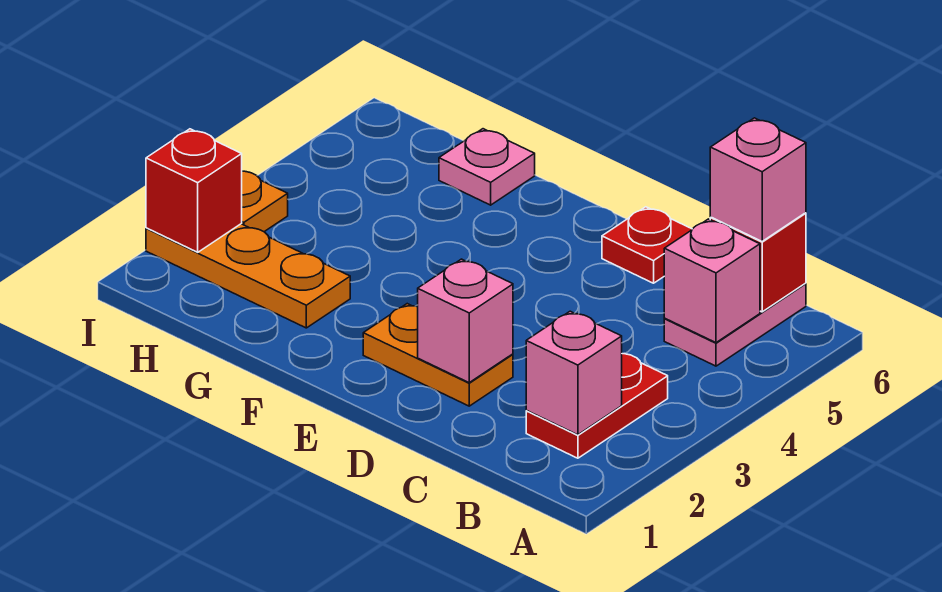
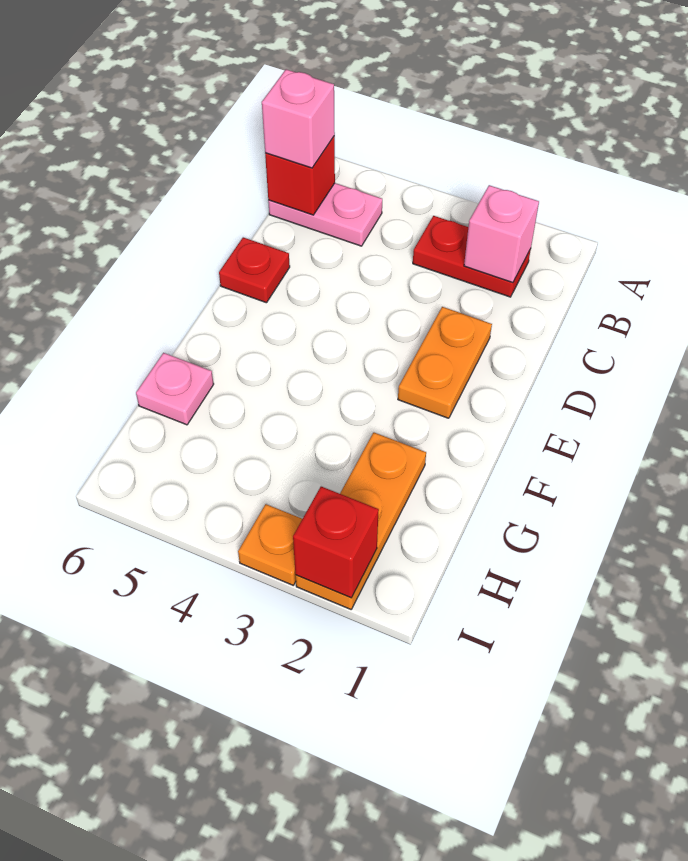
pink 1x1 brick [664,219,760,343] -> none
pink 1x1 brick [418,259,513,383] -> none

